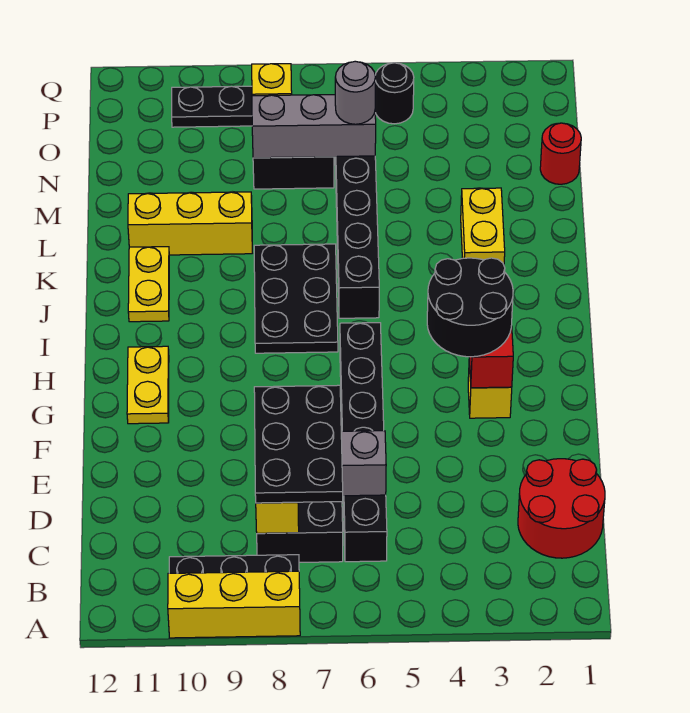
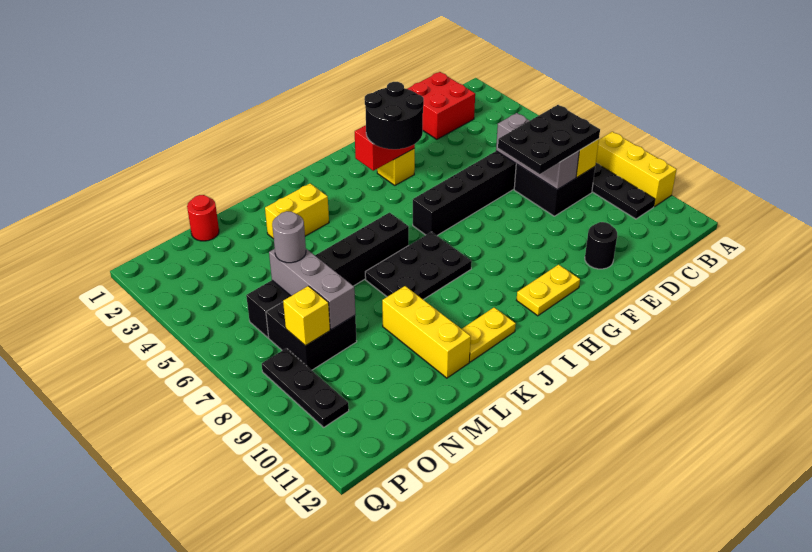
red 2x2 round brick [518,459,605,558] -> red 2x2 brick [407,72,475,139]
black 1x1 round brick [375,63,414,124] -> black 1x1 round brick moved to [585,222,617,269]

